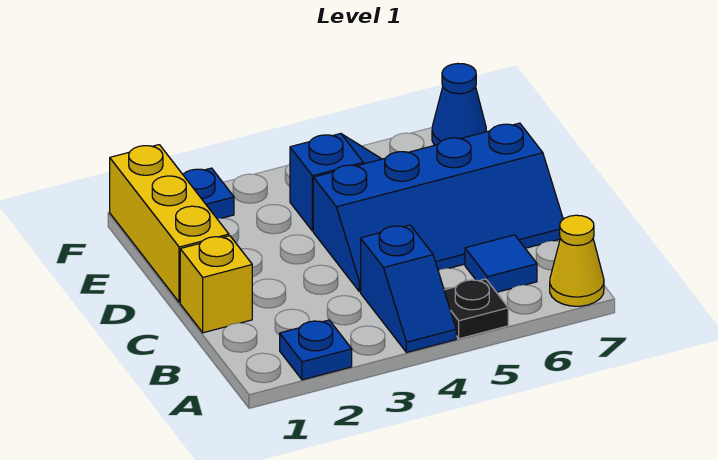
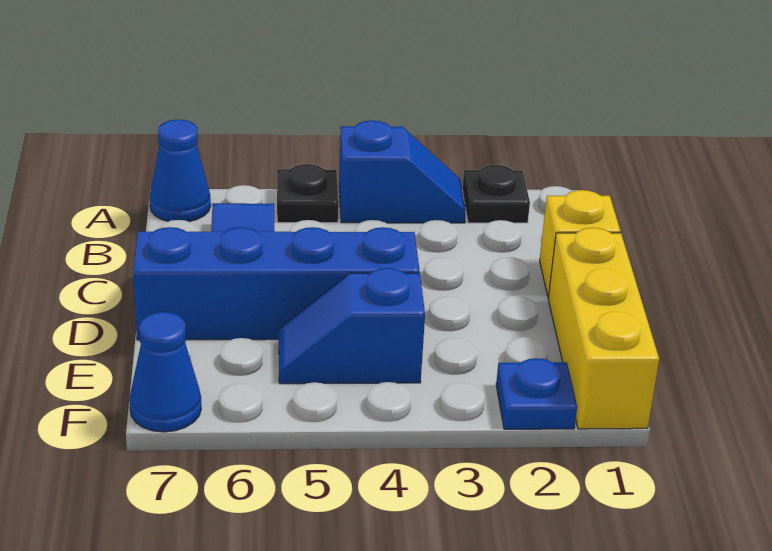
blue 1x1 plate [280,320,352,380] -> black 1x1 plate [462,165,530,223]
blue 1x2 slope [361,225,456,352] -> blue 1x2 slope turned to [339,121,466,223]
yellow 1x1 cone [550,215,604,306] -> blue 1x1 cone [150,119,211,222]

